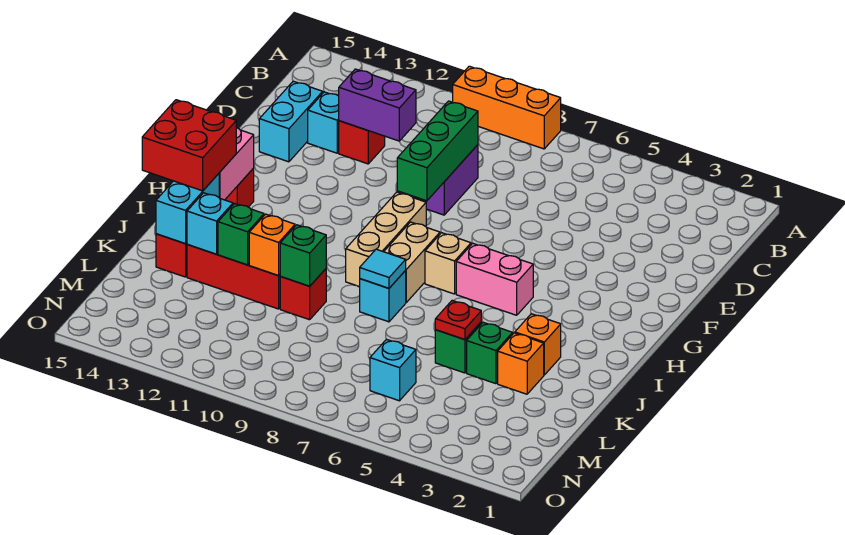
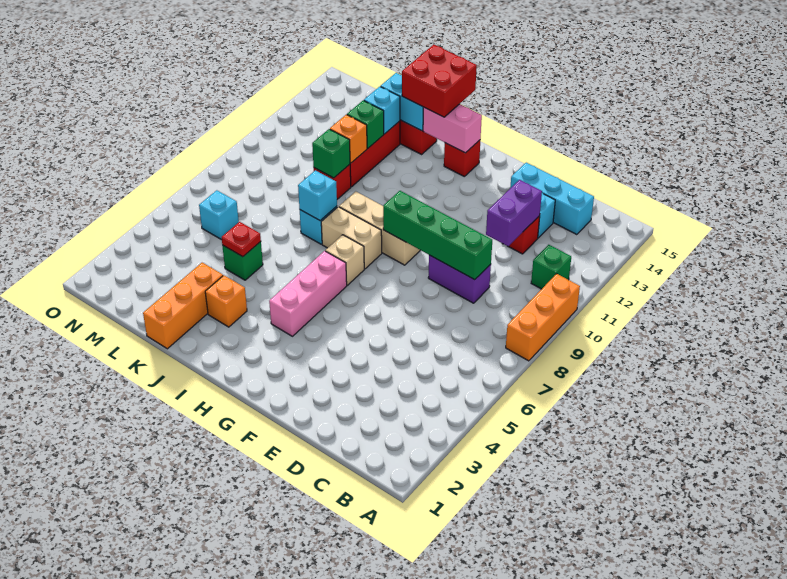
green 1x3 brick [397,101,478,201] -> green 1x4 brick [383,191,492,280]
cyan 1x2 brick [259,81,323,162] -> cyan 1x3 brick [510,163,594,235]
pink 1x2 brick [456,243,533,315] -> pink 1x3 brick [269,251,347,336]
cyan 1x1 tile [360,249,406,288] -> cyan 1x1 brick [298,170,337,221]
orange 1x1 brick [498,333,544,394] -> orange 1x3 brick [143,263,223,349]
green 1x1 brick [467,322,513,384] -> green 1x1 brick moved to [531,245,571,289]

